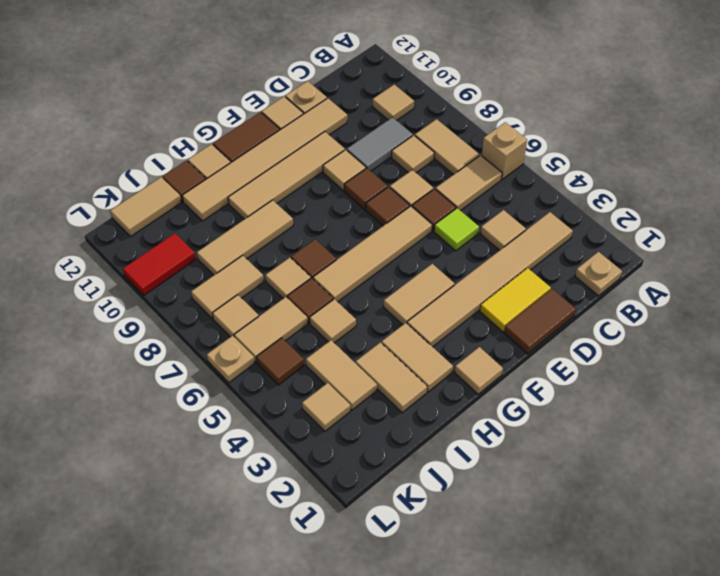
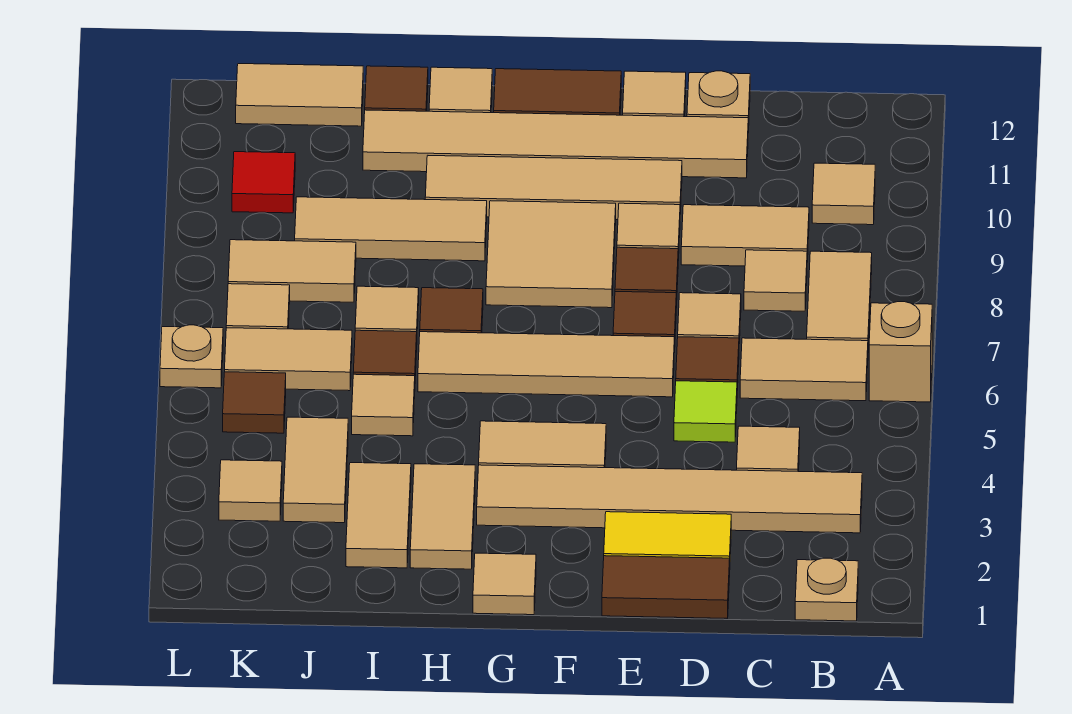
grey 1x2 tile [347,117,413,171] -> tan 1x2 tile [681,205,809,266]
none -> tan 2x2 tile [486,201,616,308]
red 1x2 tile [123,233,196,295] -> red 1x1 tile [232,152,295,213]

